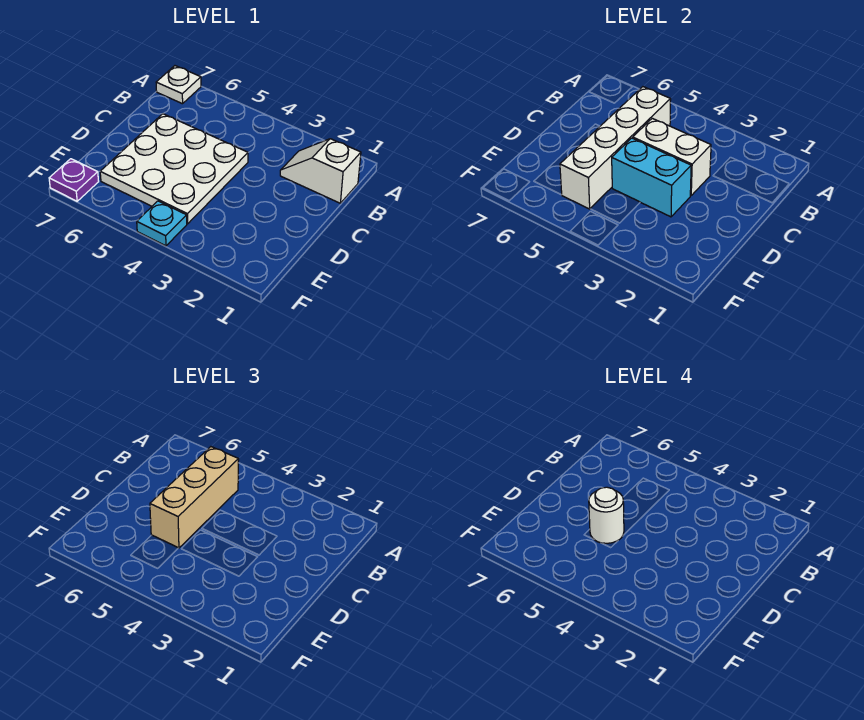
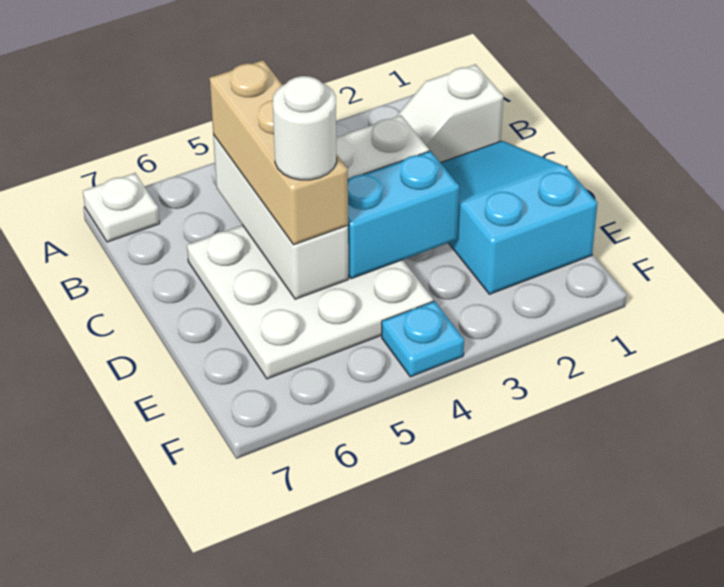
white 1x4 brick [560,87,671,209] -> white 1x3 brick [213,135,348,299]
none -> cyan 2x3 slope [441,141,597,294]
purple 1x1 plate [49,159,99,201] -> none

